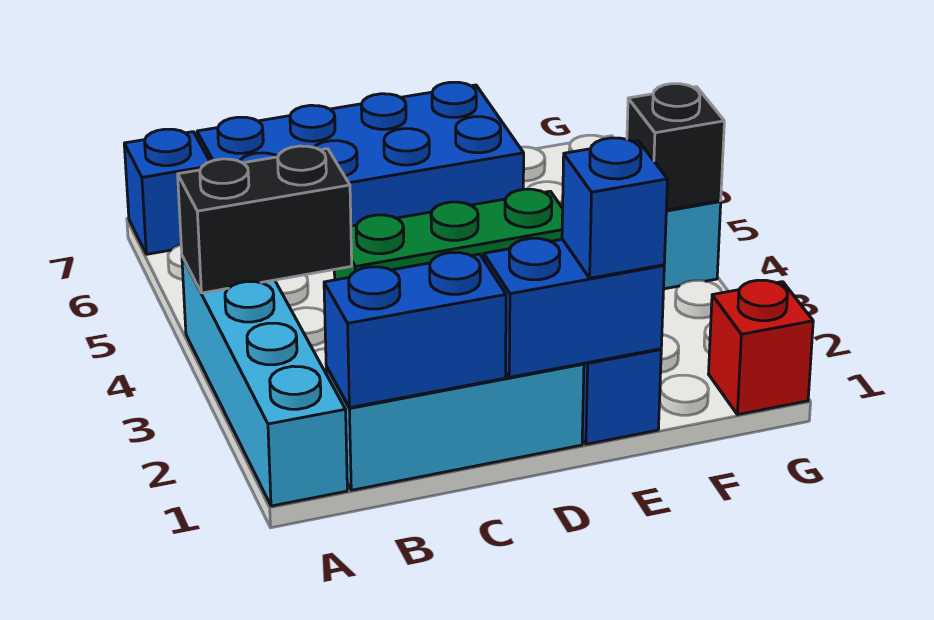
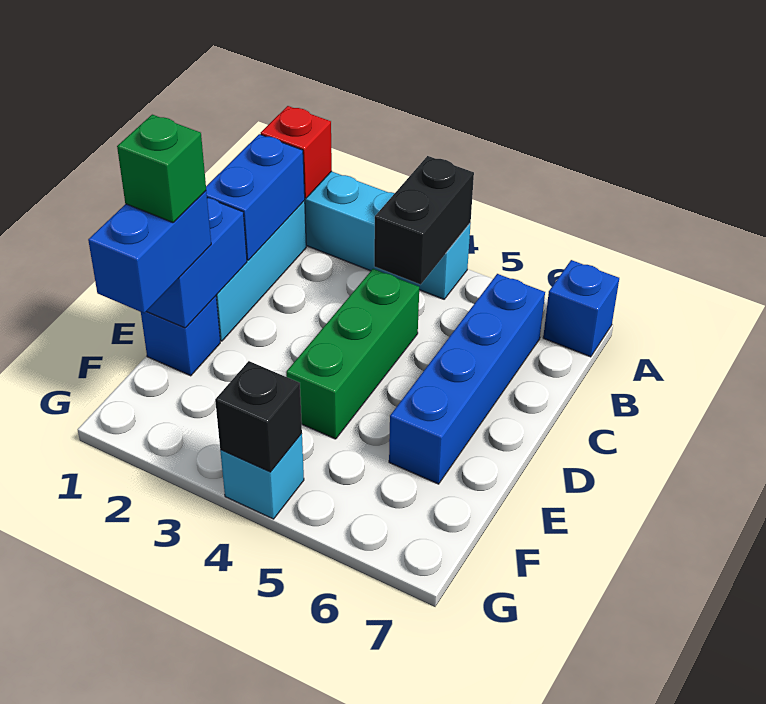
blue 2x4 brick [197,82,524,226] -> blue 1x4 brick [389,274,545,484]
blue 1x1 brick [562,138,667,278] -> blue 1x2 brick [88,191,211,313]
none -> green 1x1 brick [117,115,206,223]
red 1x1 brick [709,280,813,415] -> red 1x1 brick moved to [261,106,332,198]

